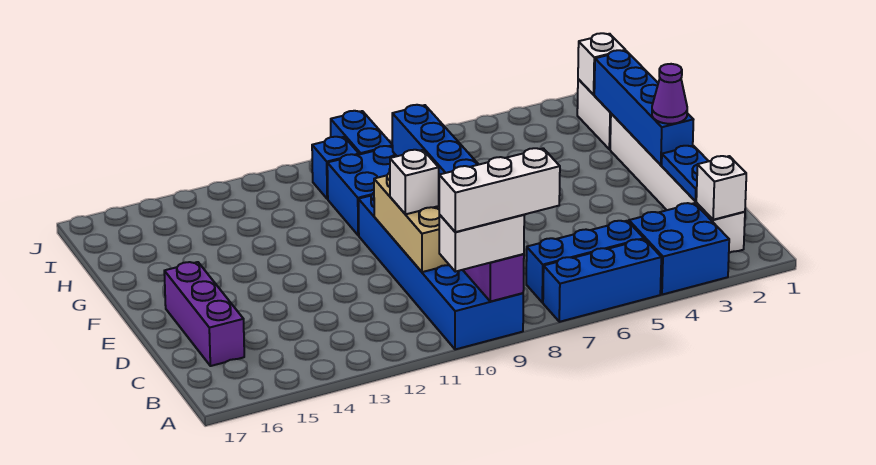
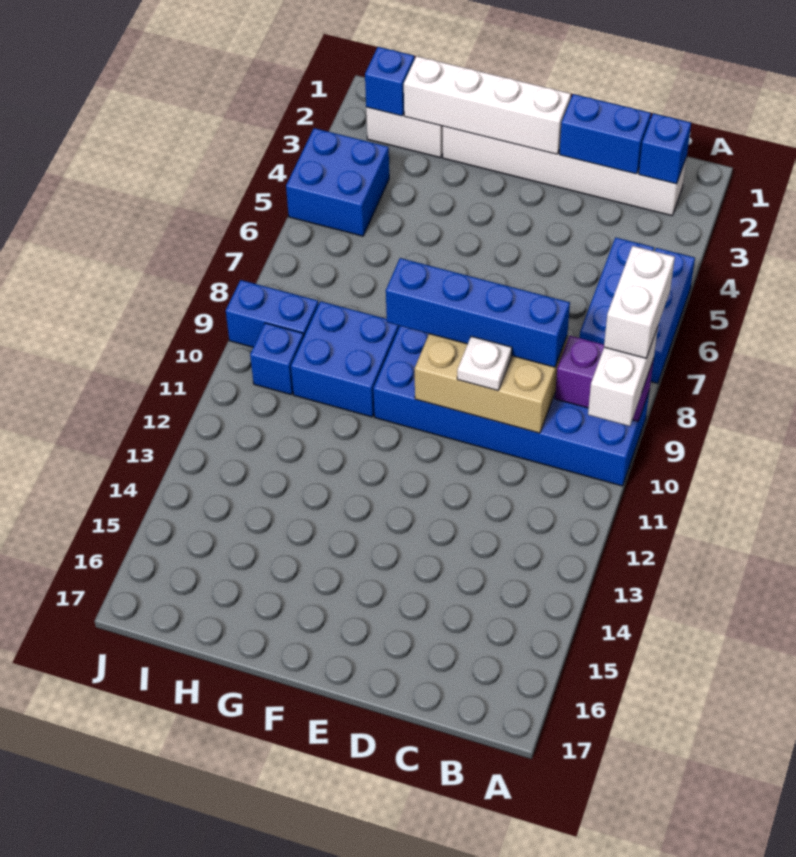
blue 2x2 brick [629,203,729,295] -> blue 2x2 brick moved to [286,128,389,236]
white 1x3 brick [439,148,560,232] -> white 1x2 brick [604,246,675,358]
white 1x1 brick [696,156,746,220] -> blue 1x1 brick [639,113,691,184]
blue 1x2 plate [662,146,708,201] -> blue 1x2 brick [559,94,651,174]
purple 1x3 brick [164,262,244,366] -> none
white 1x1 brick [390,150,439,214] -> white 1x1 plate [457,336,512,391]
blue 1x4 brick [594,50,694,165] -> white 1x4 brick [404,56,571,154]
purple 1x1 cone [652,64,687,124] -> none
white 1x1 brick [578,33,625,95] -> blue 1x1 brick [365,47,414,116]

